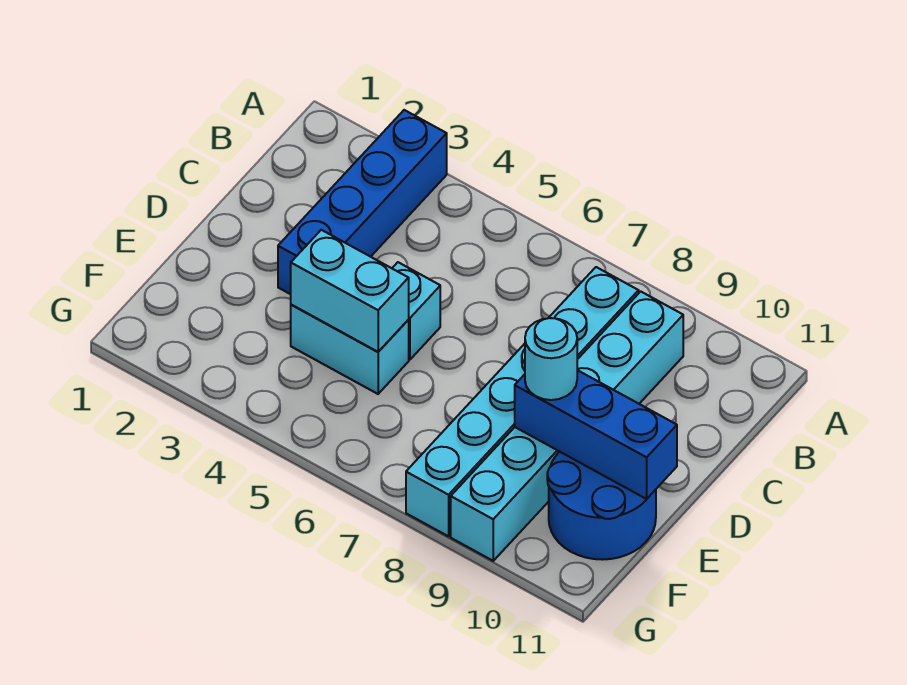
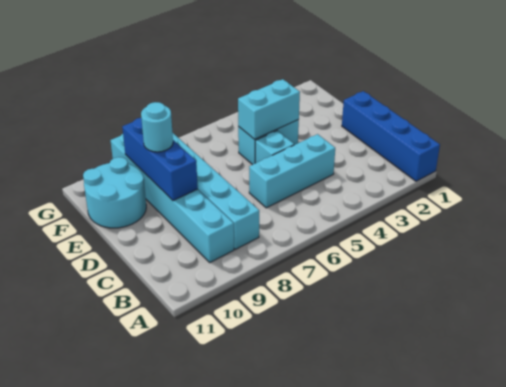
blue 1x4 brick [278,110,447,294] -> blue 1x4 brick moved to [342,91,440,181]
none -> cyan 1x3 brick [249,134,335,208]
blue 1x3 brick [515,370,677,499] -> blue 1x3 brick turned to [122,118,198,200]
blue 2x2 round brick [547,452,656,560] -> cyan 2x2 round brick [83,157,146,228]

